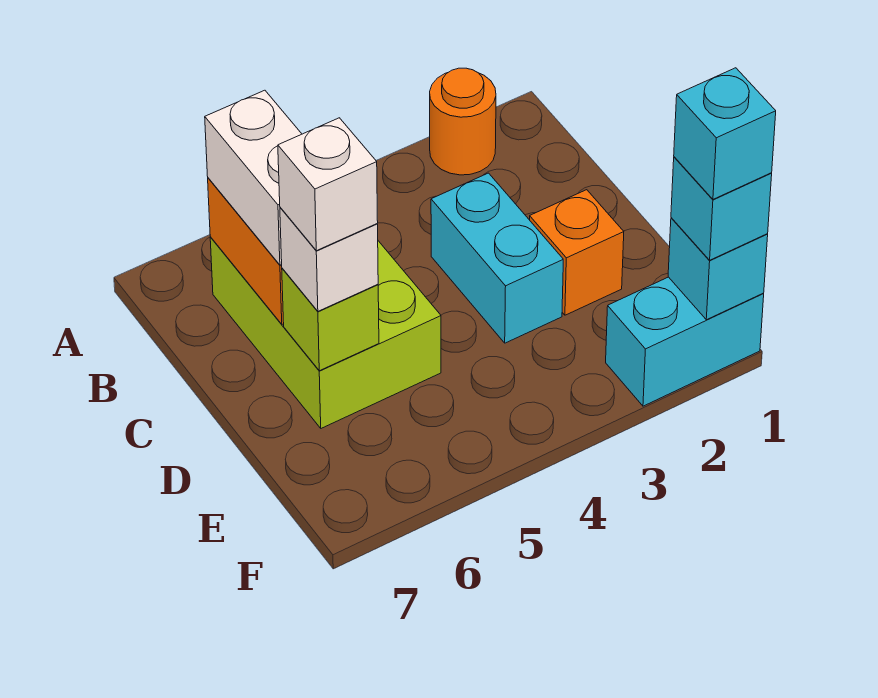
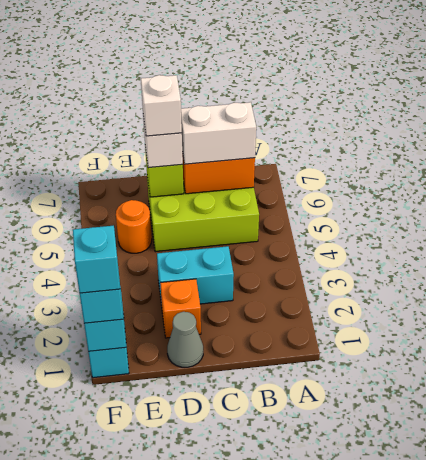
orange 1x1 round brick [430,68,496,175] -> orange 1x1 round brick moved to [116,200,152,253]
none -> grey 1x1 cone [167,312,203,367]

